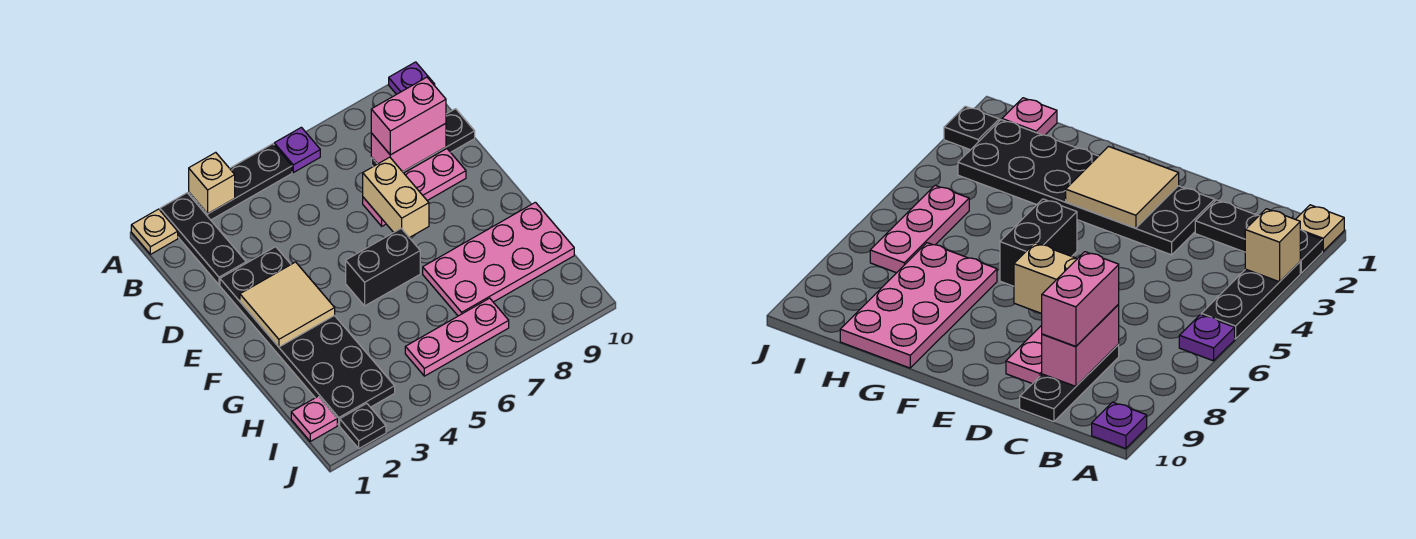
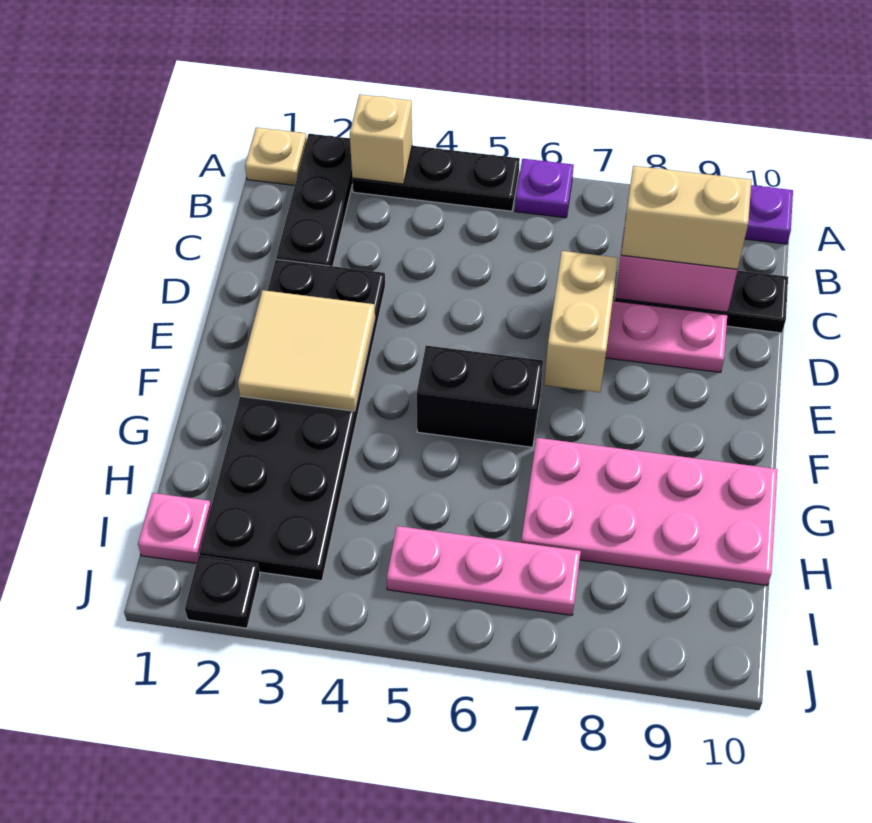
pink 1x2 brick [371,77,446,155] -> tan 1x2 brick [621,166,751,269]

